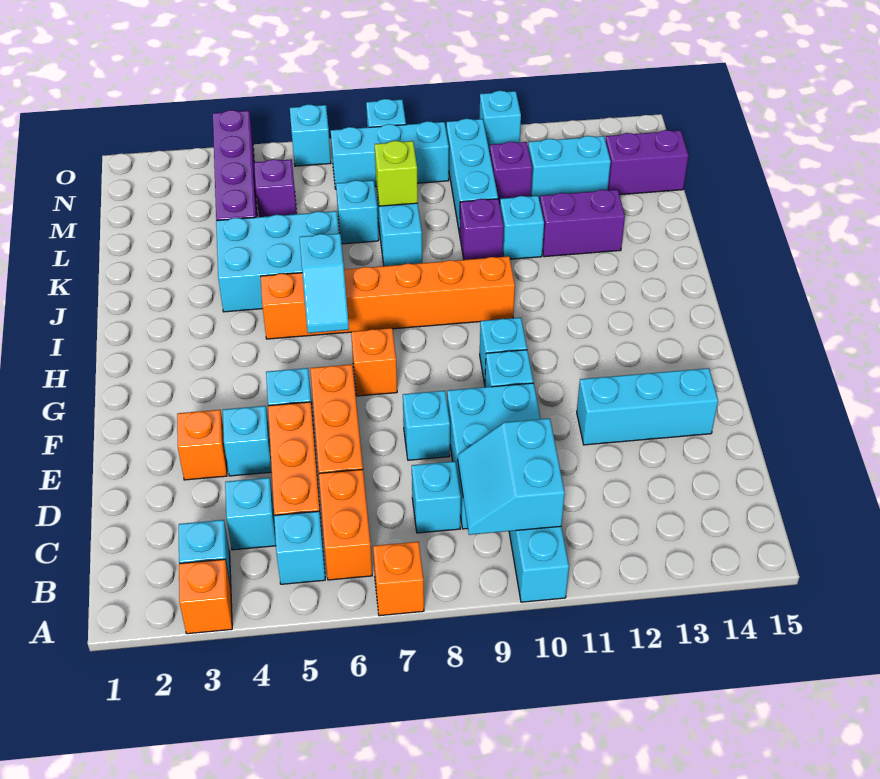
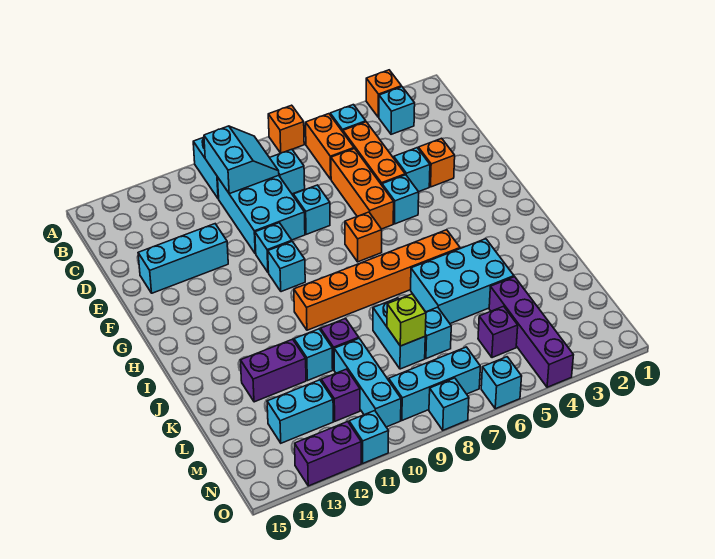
cyan 1x1 brick [225,478,276,550] -> none
cyan 1x2 slope [300,234,349,333] -> none
purple 1x2 brick [606,130,688,195] -> purple 1x2 brick moved to [295,422,361,486]

